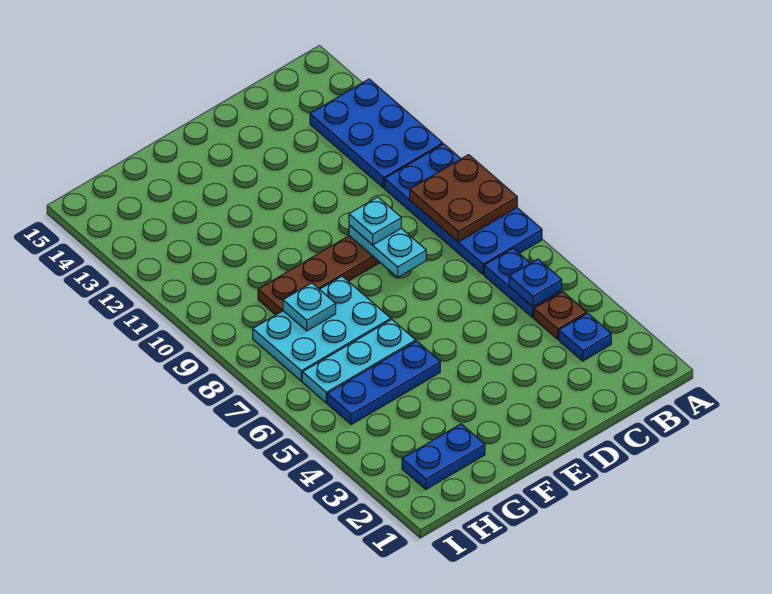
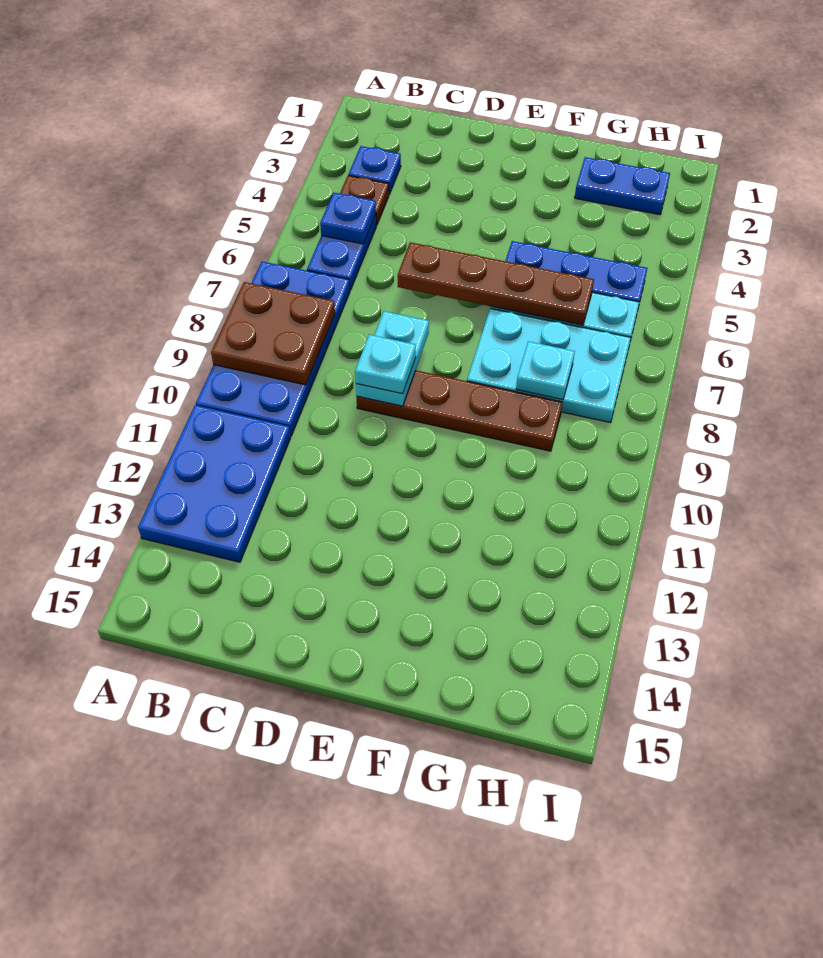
none -> brown 1x4 plate [398,242,594,325]

